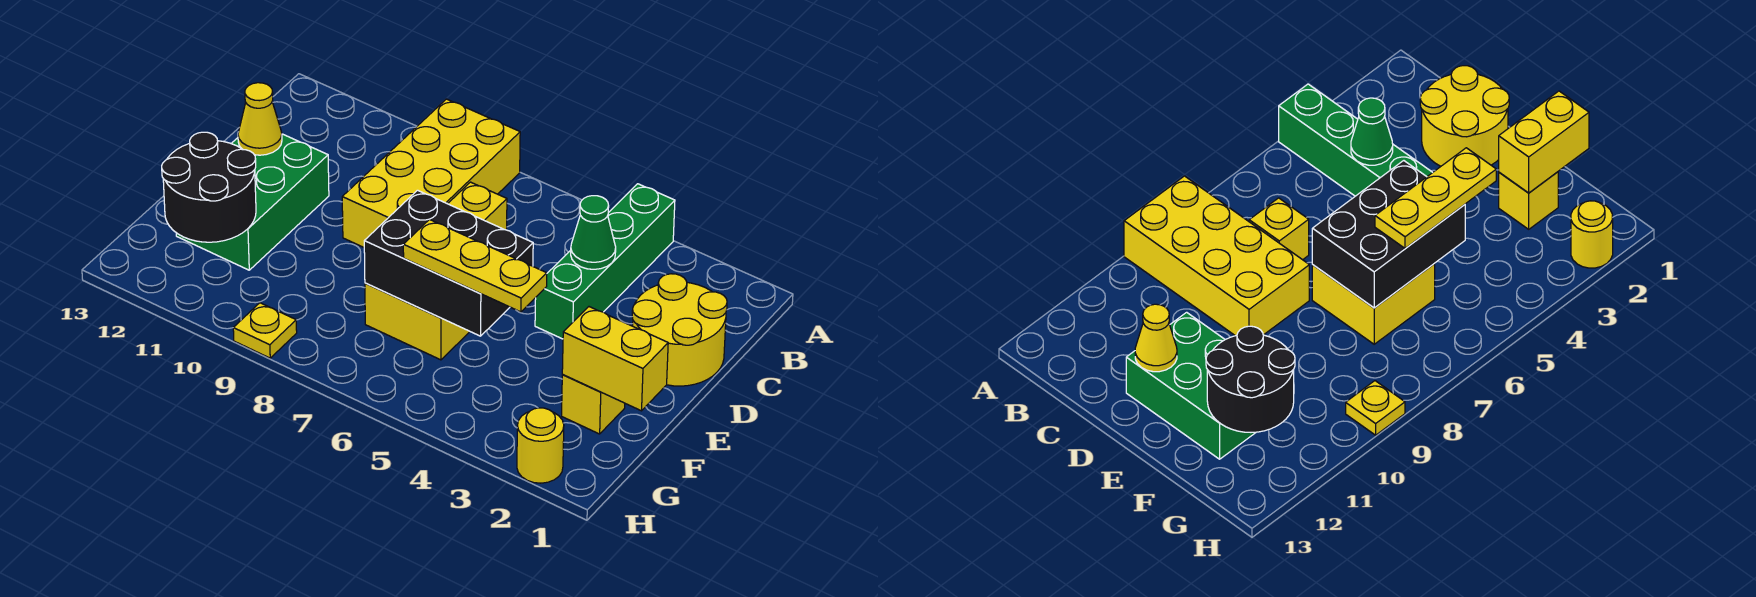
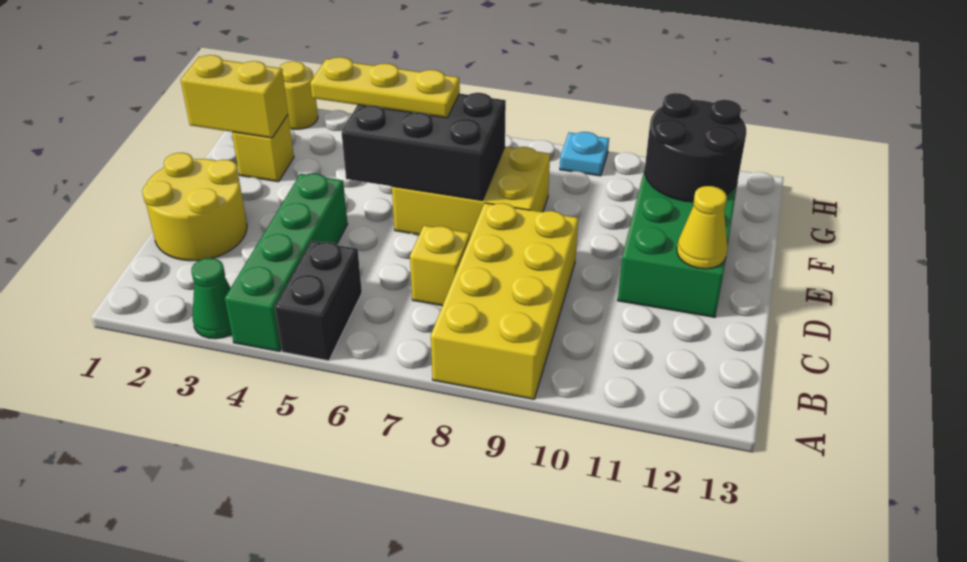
none -> black 1x2 brick [275,241,362,361]
green 1x1 cone [571,196,616,269] -> green 1x1 cone moved to [191,258,232,339]
yellow 2x2 brick [365,283,470,360] -> yellow 2x3 brick [392,147,550,237]
yellow 1x1 plate [233,303,297,358] -> cyan 1x1 plate [560,132,609,176]

